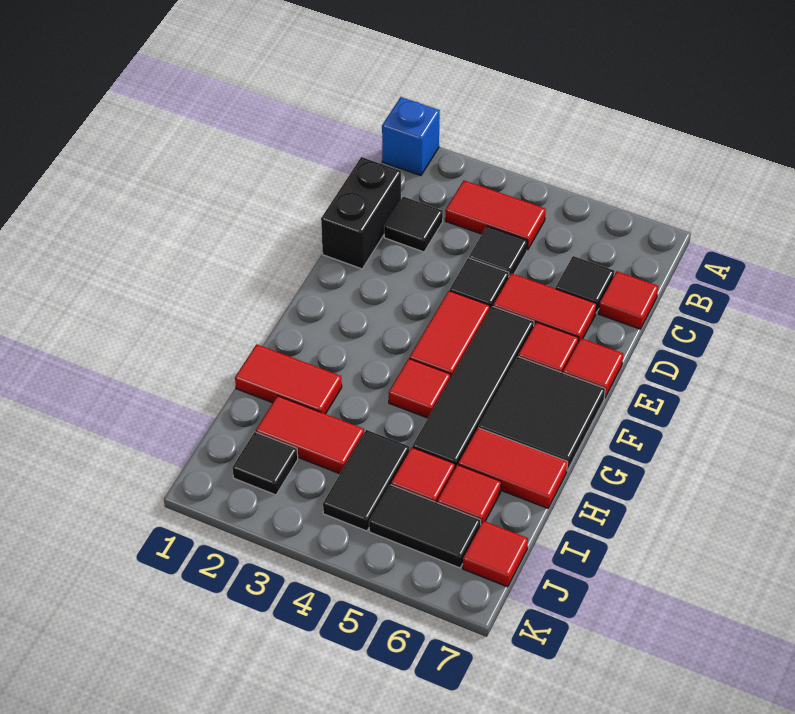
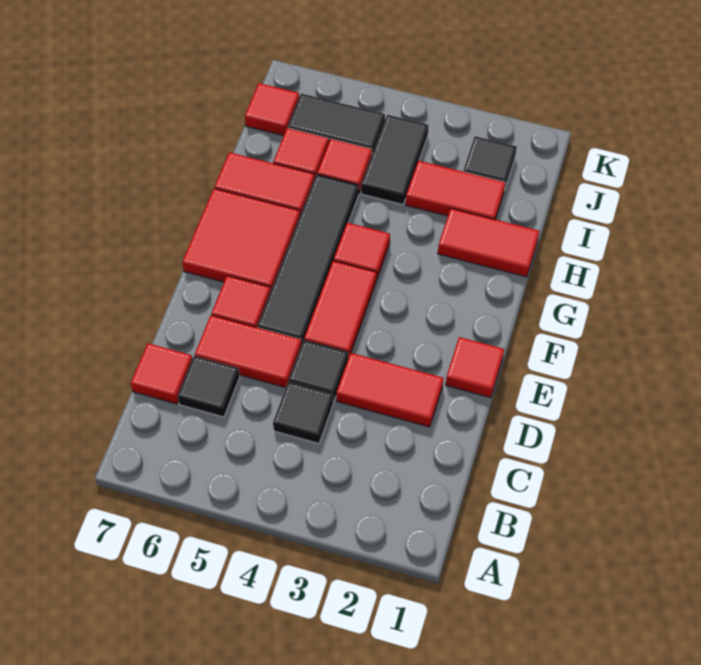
blue 1x1 brick [382,97,440,175] -> none
red 1x2 tile [445,180,546,250] -> red 1x2 tile moved to [336,353,443,427]
black 1x2 brick [321,157,401,269] -> none
black 1x1 tile [384,197,443,252] -> none
red 1x1 tile [563,338,623,398] -> red 1x1 tile moved to [446,337,504,398]
black 2x2 tile [479,356,605,471] -> red 2x2 tile [182,188,300,291]

